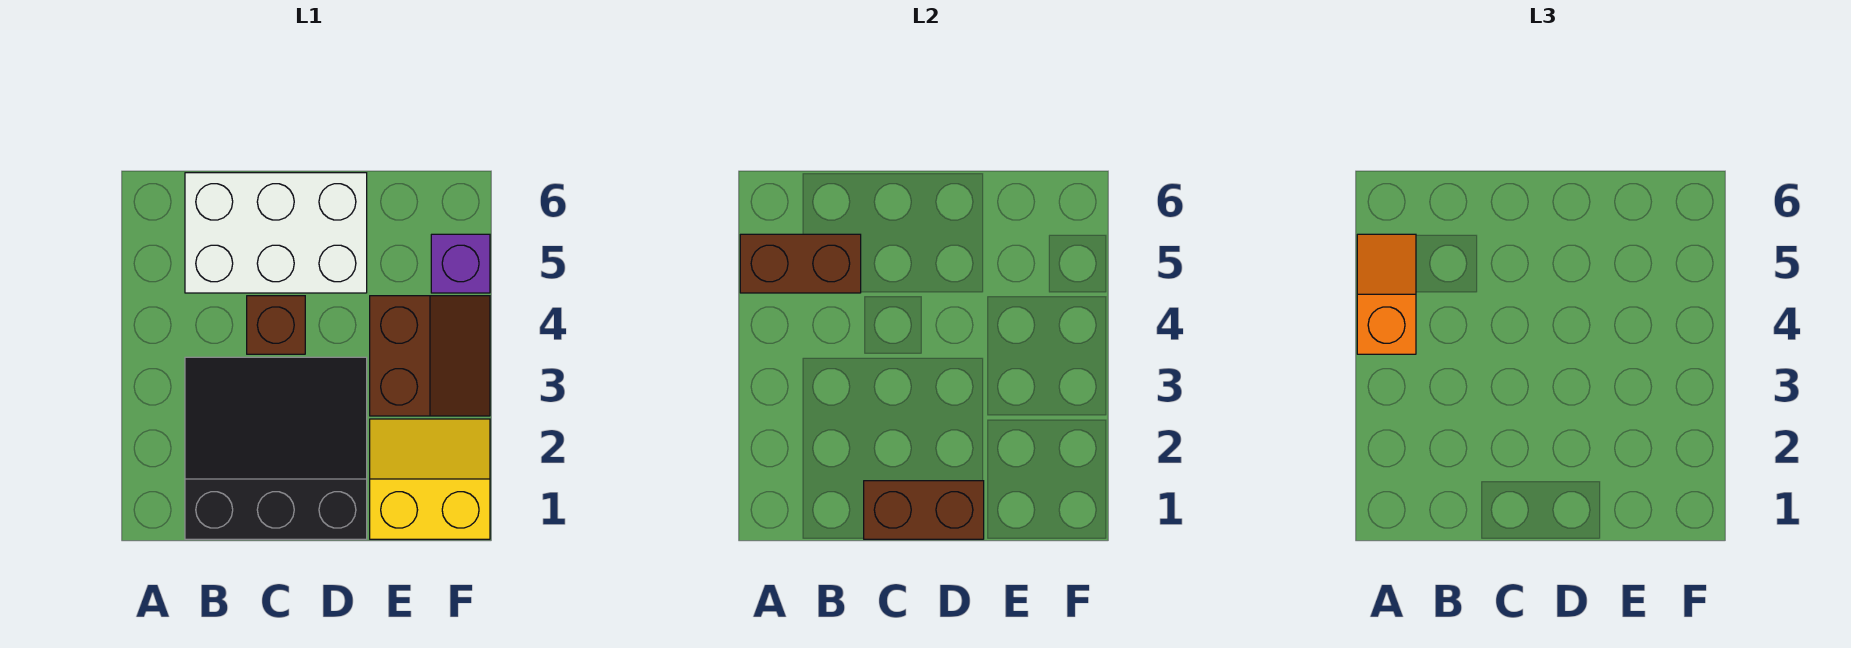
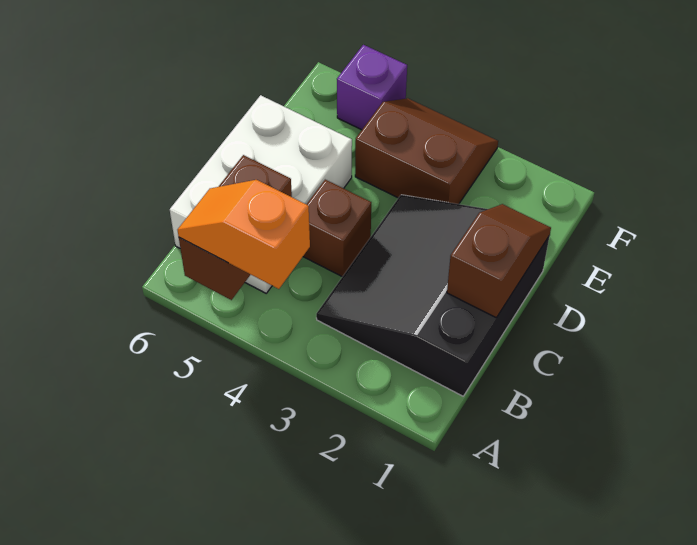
brown 1x2 brick [864,481,984,539] -> brown 1x2 slope [447,204,551,317]
yellow 2x2 slope [370,419,490,539] -> none

